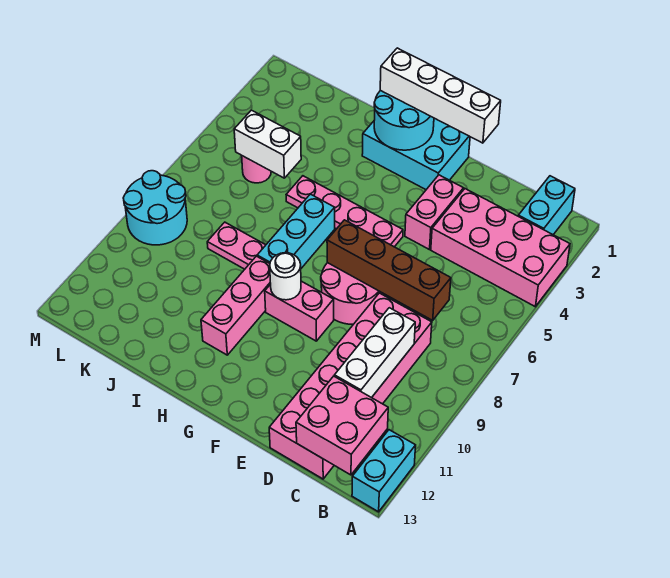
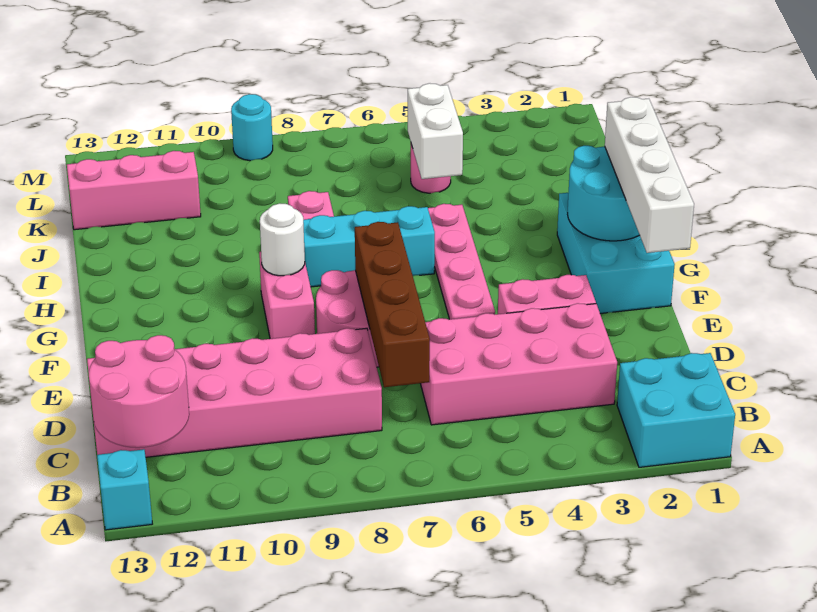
pink 2x4 brick [431,189,570,307] -> pink 2x4 brick turned to [420,303,617,425]
cyan 1x2 brick [352,430,416,512] -> cyan 1x1 brick [97,449,152,530]
cyan 1x2 brick [518,176,575,235] -> cyan 2x2 brick [617,353,735,467]
pink 2x2 brick [296,376,388,475] -> pink 2x2 round brick [89,335,189,448]
white 1x3 brick [334,308,415,398] -> none
pink 1x3 brick [201,256,271,355] -> pink 1x3 brick moved to [67,151,201,230]
cyan 2x2 round brick [123,171,187,245] -> cyan 1x1 round brick [231,94,273,161]

